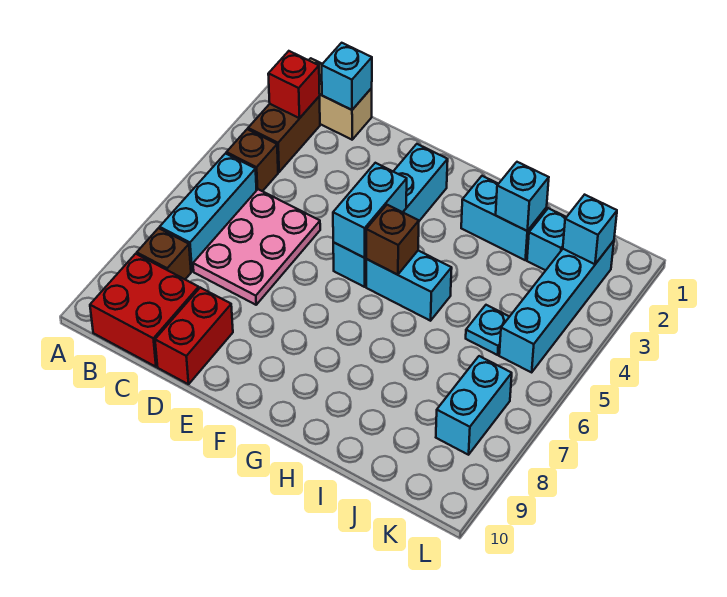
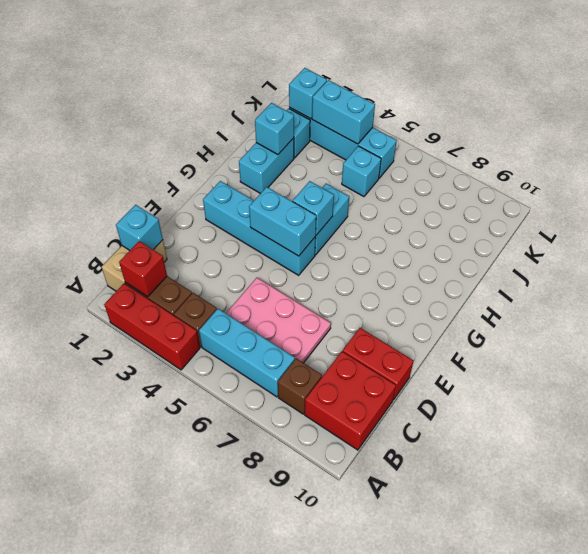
none -> red 1x3 brick [104,283,200,370]
brown 1x1 brick [366,205,419,275] -> cyan 1x1 brick [293,181,334,235]
cyan 1x1 plate [466,305,509,355] -> cyan 1x1 brick [342,146,381,197]
cyan 1x2 brick [436,356,512,455] -> cyan 1x2 brick moved to [312,80,375,144]

